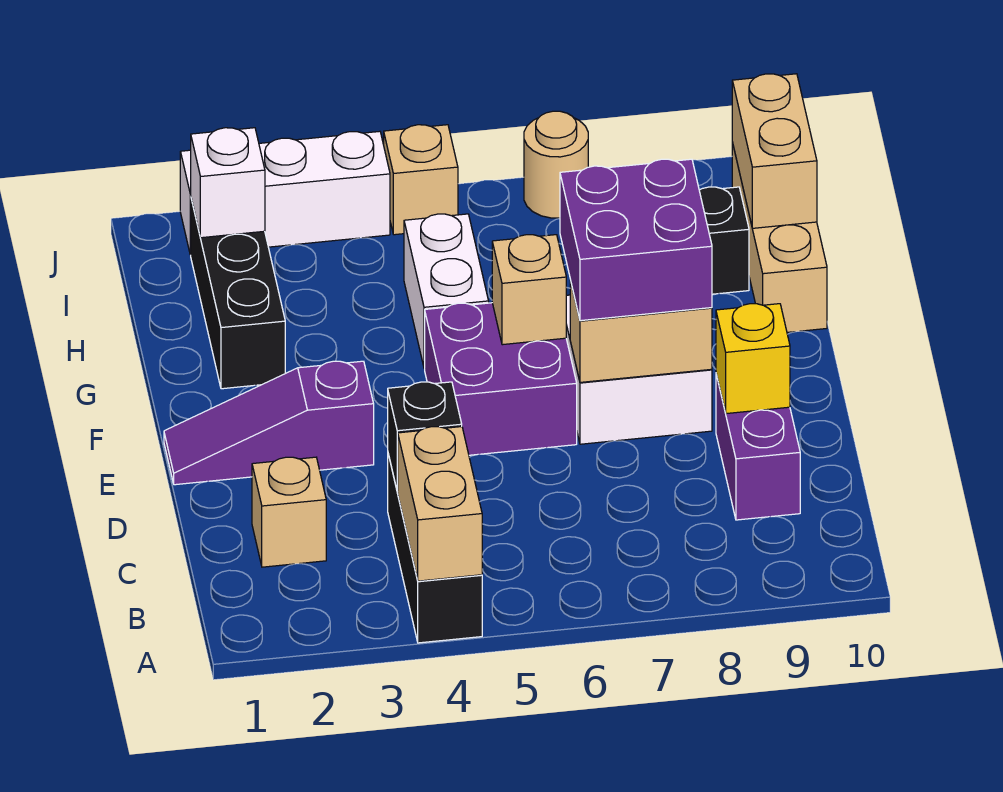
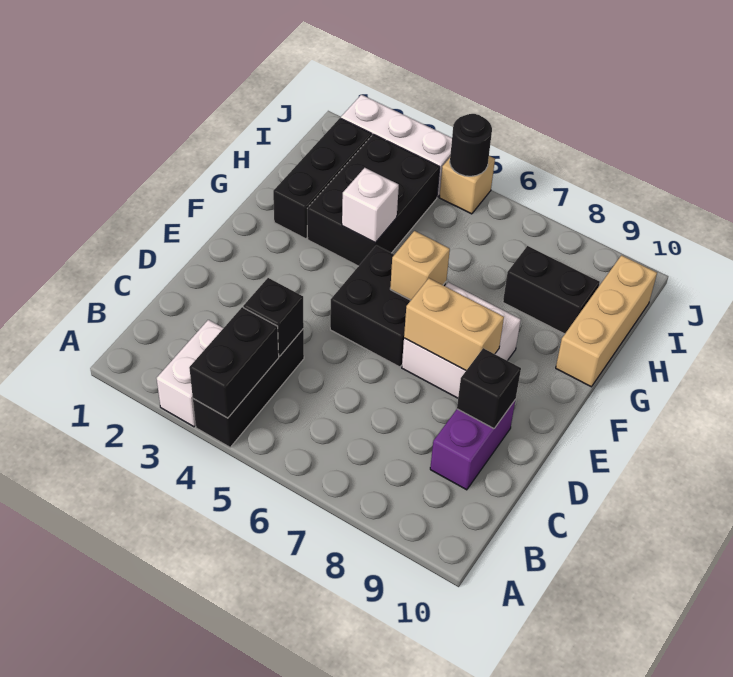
tan 1x2 brick [398,427,482,581] -> black 1x2 brick [189,307,279,418]
tan 1x1 brick [252,457,326,567] -> none
yellow 1x1 brick [716,304,790,414] -> black 1x1 brick [457,348,521,428]
purple 1x3 slope [164,361,374,485] -> none
purple 2x2 brick [425,303,577,455] -> black 2x2 brick [330,245,446,367]
purple 2x2 brick [560,159,712,321] -> none
none -> black 2x3 brick [307,134,440,266]
white 1x2 brick [404,214,489,369] -> white 1x2 brick moved to [157,320,223,427]
tan 1x2 brick [732,74,817,228] -> none
white 1x1 brick [191,128,265,238] -> white 1x1 brick moved to [342,168,399,243]
none -> black 1x1 round brick [450,114,492,176]
tan 1x1 round brick [524,111,588,218] -> none

